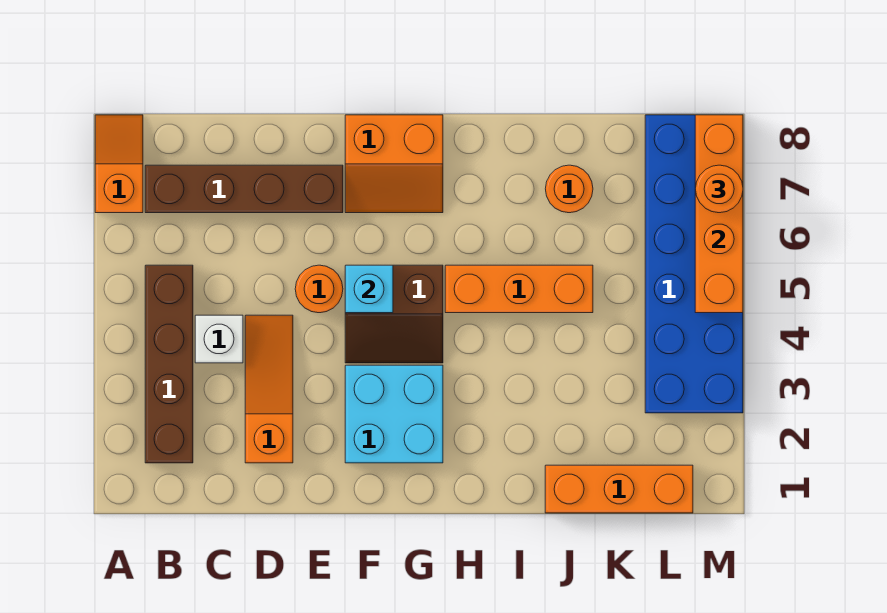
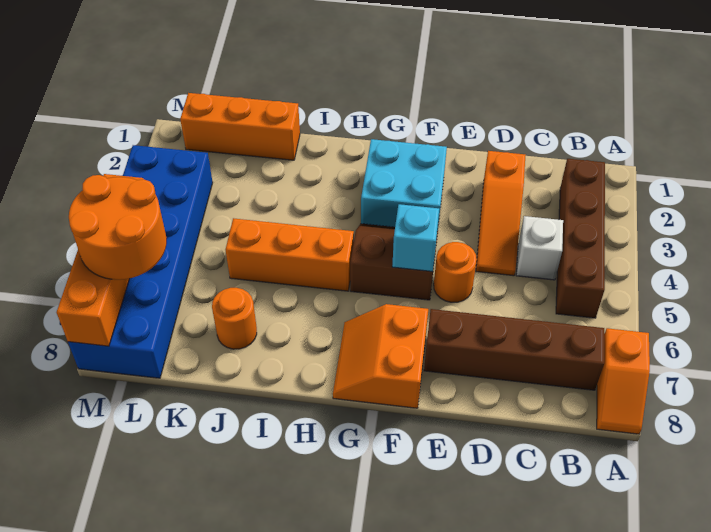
orange 2x2 slope [345,115,443,213] -> orange 2x2 slope turned to [333,304,428,408]
orange 1x1 round brick [695,165,743,213] -> orange 2x2 round brick [69,175,167,280]

